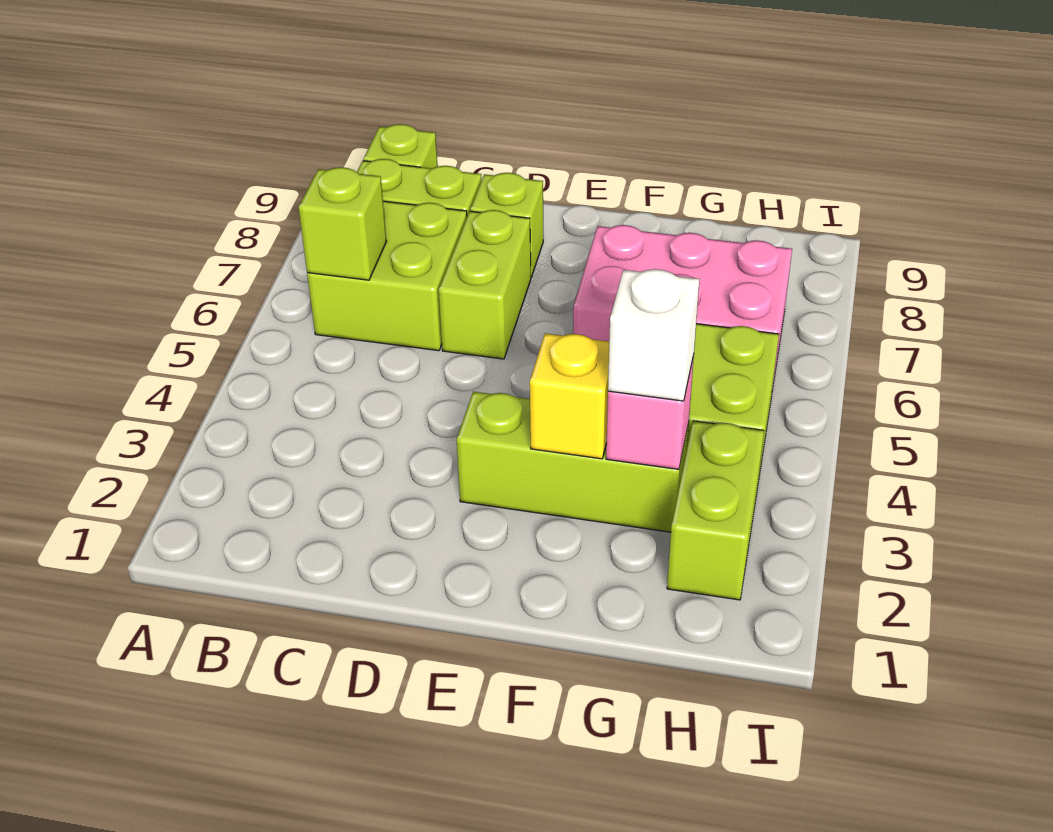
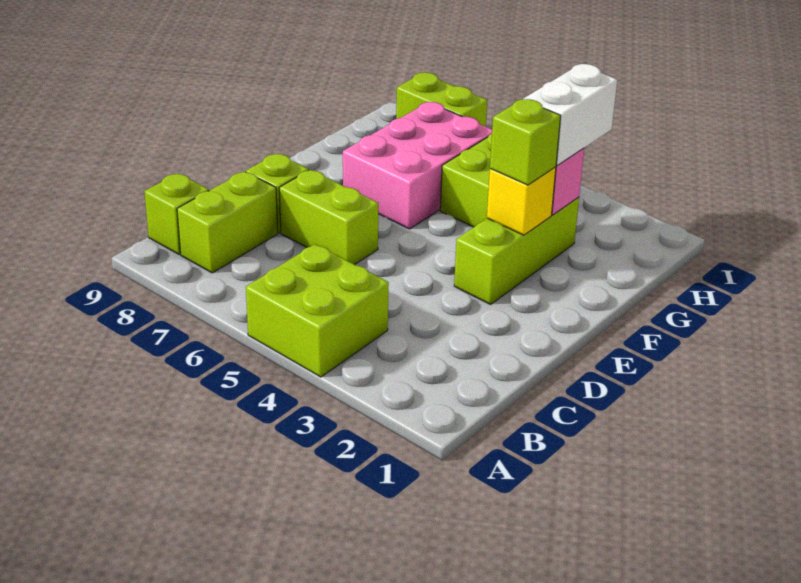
lime 2x2 brick [307,201,467,351] -> lime 2x2 brick moved to [246,244,389,377]
lime 1x1 brick [298,167,386,280] -> lime 1x1 brick moved to [490,99,561,185]
white 1x1 brick [608,269,699,401] -> white 1x2 brick [524,64,617,166]
lime 1x2 brick [667,421,764,600] -> lime 1x2 brick moved to [396,72,487,126]

